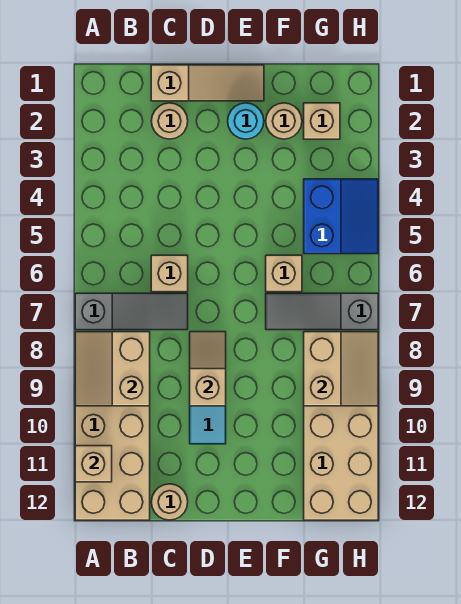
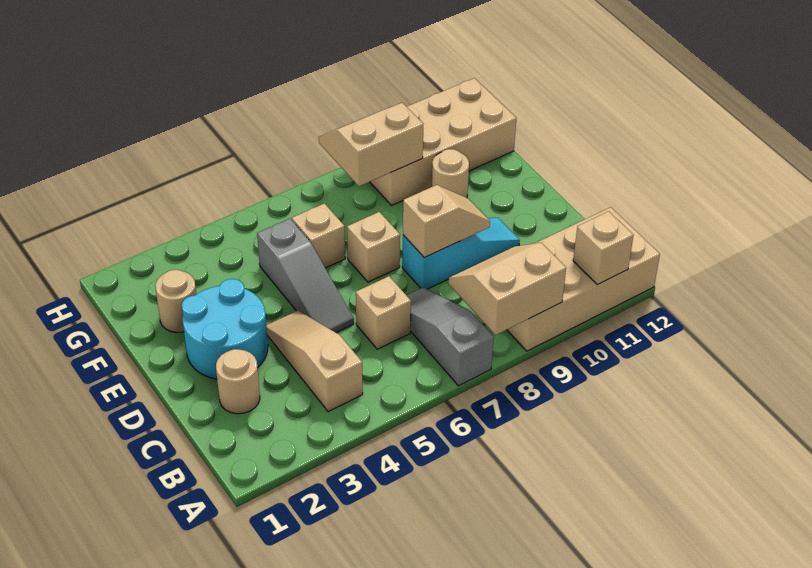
tan 2x2 slope [75,332,150,406] -> tan 2x2 slope turned to [448,243,566,335]
tan 1x3 slope [151,65,264,101] -> tan 1x3 slope moved to [266,311,363,412]
tan 1x1 round brick [152,484,188,520] -> tan 1x1 round brick moved to [432,149,469,198]
tan 1x2 slope [190,332,226,406] -> tan 1x2 slope turned to [403,185,490,258]
cyan 1x1 round brick [228,103,264,139] -> cyan 2x2 round brick [182,279,268,379]
grey 1x3 slope [266,293,378,330] -> grey 1x3 slope moved to [257,219,354,332]
tan 1x1 brick [304,103,340,139] -> tan 1x1 brick moved to [347,212,400,282]
blue 2x2 slope [304,179,378,254] -> none

